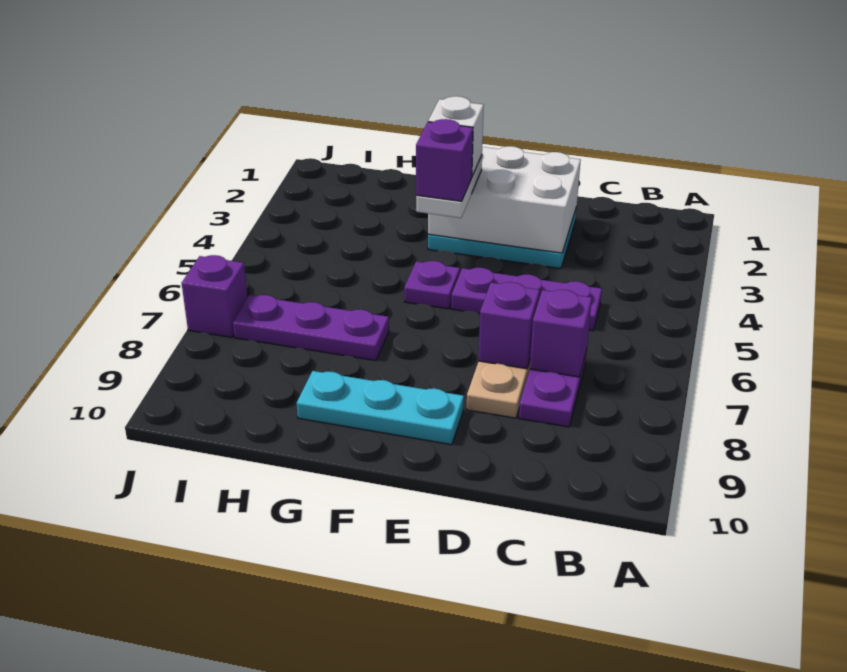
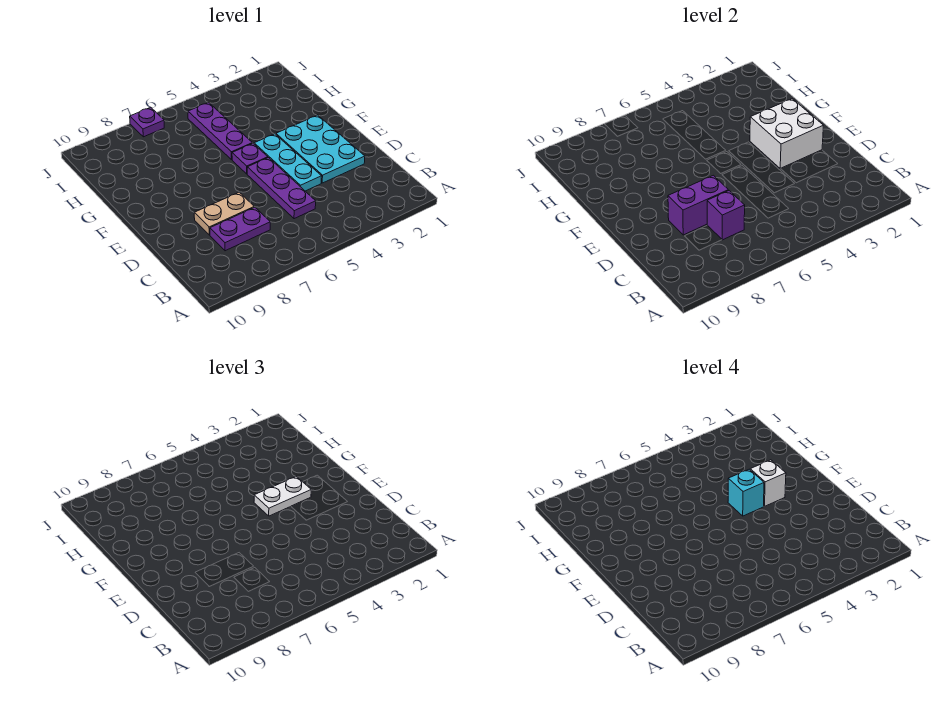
white 2x3 brick [428,146,581,253] -> white 2x2 brick [750,99,823,169]
purple 1x1 brick [478,282,540,369] -> purple 1x2 brick [668,175,728,235]
cyan 1x3 plate [297,371,464,445] -> cyan 1x3 plate moved to [254,134,322,191]
purple 1x1 brick [416,119,473,201] -> cyan 1x1 brick [728,469,764,516]
purple 1x3 plate [233,295,389,361] -> purple 1x3 plate moved to [188,102,252,160]
purple 1x1 brick [182,255,247,337] -> purple 1x1 plate [130,107,164,137]

